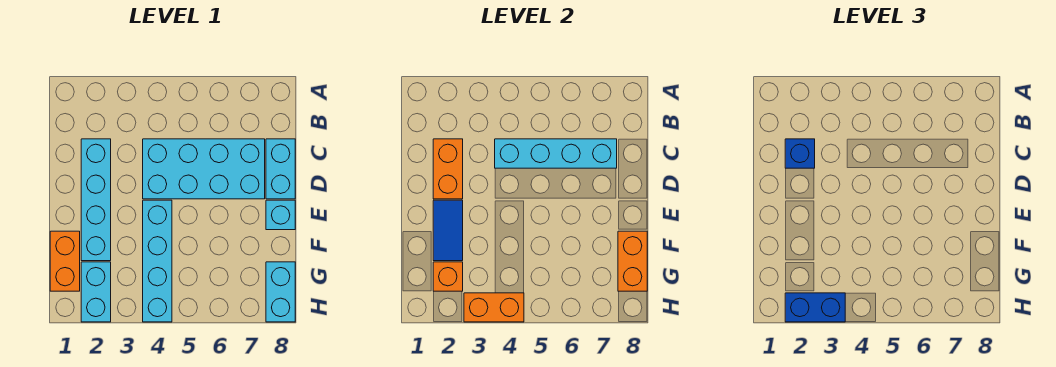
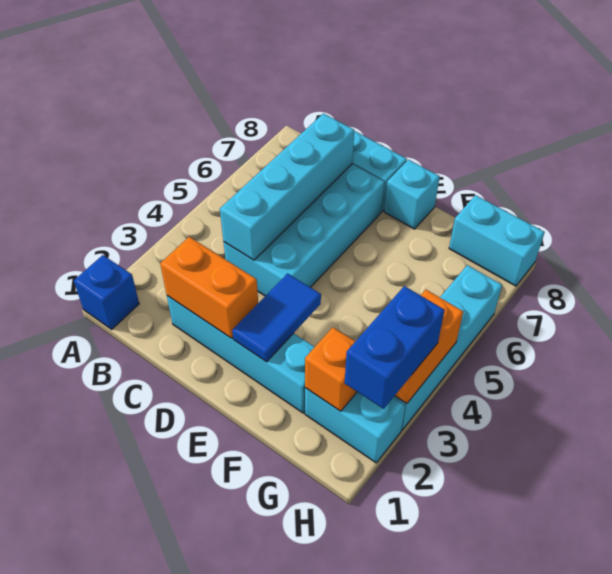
blue 1x1 brick [785,139,815,168] -> blue 1x1 brick moved to [74,255,139,329]
blue 1x2 tile [433,200,463,261] -> blue 1x2 tile turned to [232,273,321,362]
cyan 1x4 brick [143,200,172,322] -> cyan 1x4 brick turned to [393,265,502,430]
orange 1x2 brick [50,231,80,291] -> none
orange 1x2 brick [618,231,647,291] -> none

